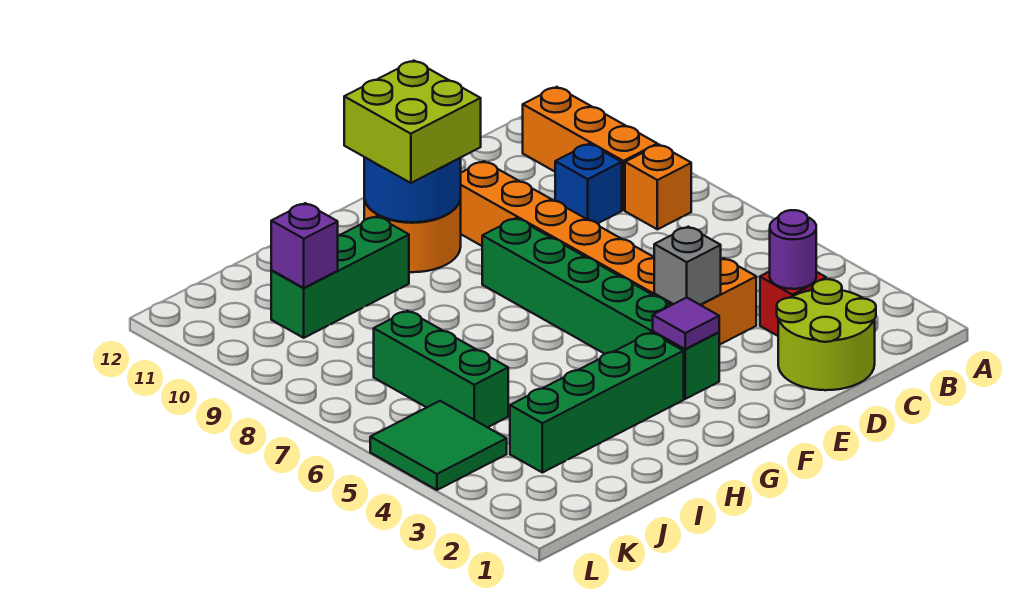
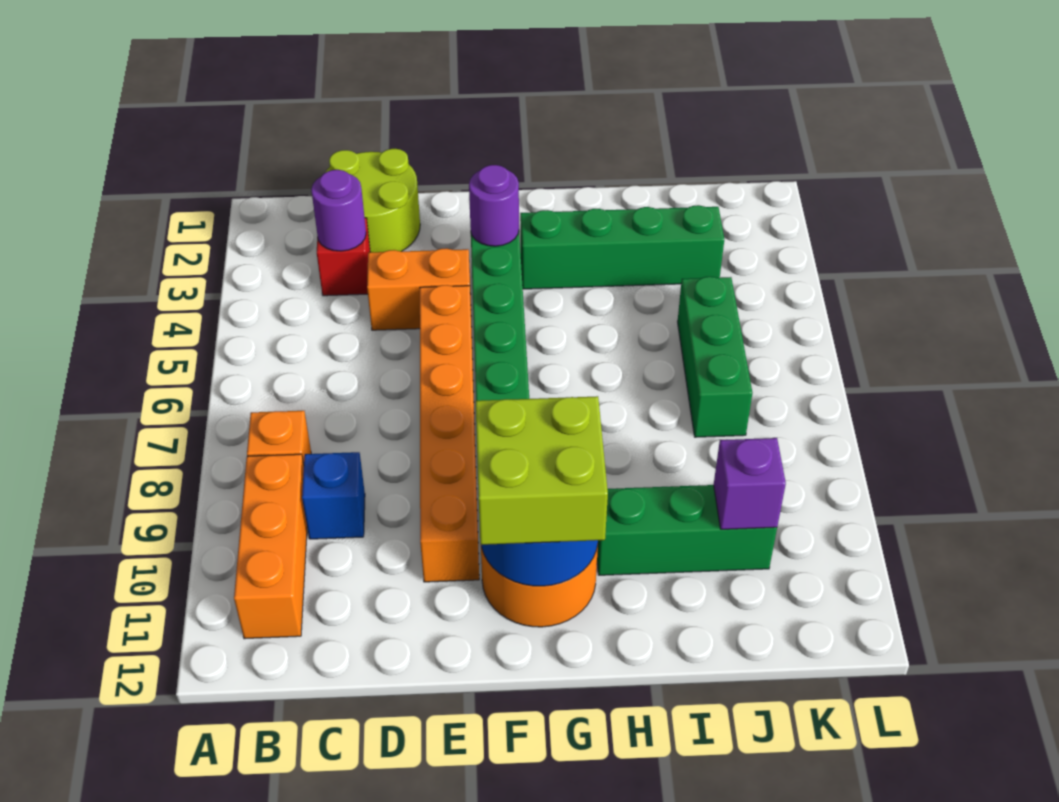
grey 1x1 brick [654,227,721,305] -> none
purple 1x1 tile [653,298,719,349] -> purple 1x1 round brick [469,165,519,246]
green 2x2 tile [370,401,507,490] -> none

